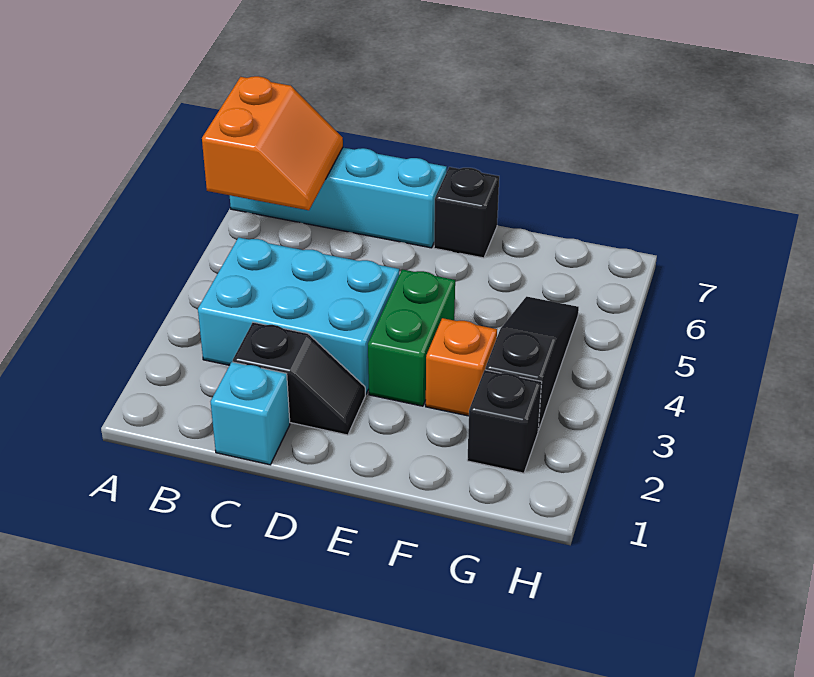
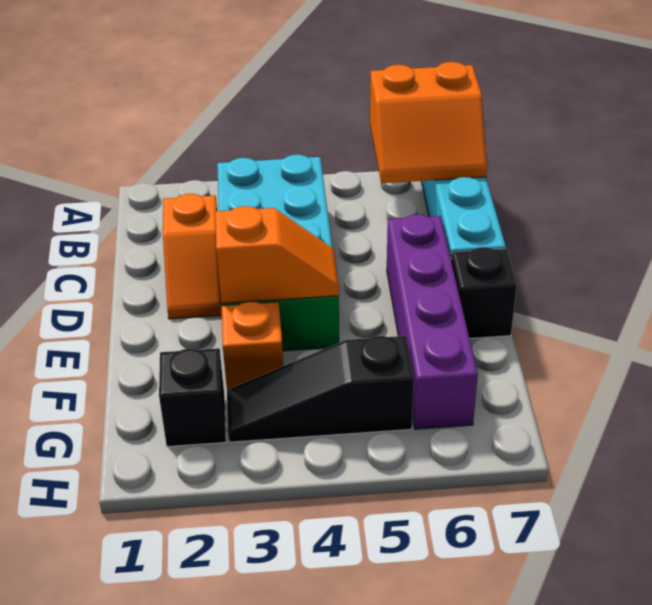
cyan 1x1 brick [210,362,290,465] -> none
black 1x2 slope [233,322,365,435] -> orange 1x2 slope [163,194,222,319]
none -> purple 1x4 brick [387,215,478,429]
none -> orange 1x2 slope [215,206,339,303]
black 1x3 slope [485,297,579,430] -> black 1x3 slope turned to [227,336,414,442]

